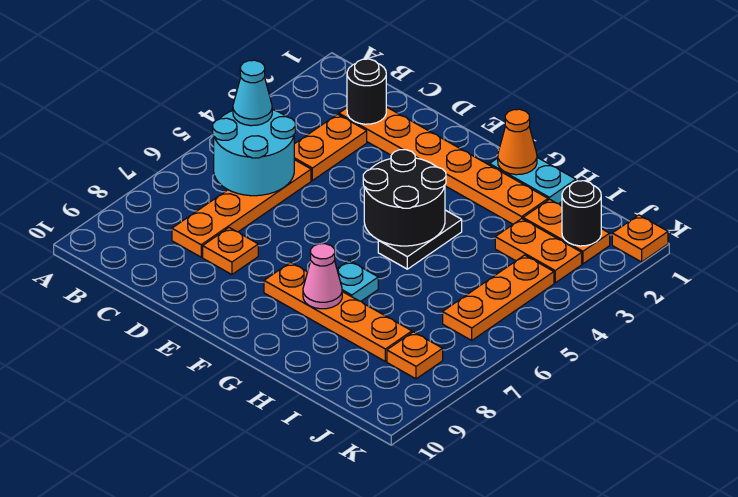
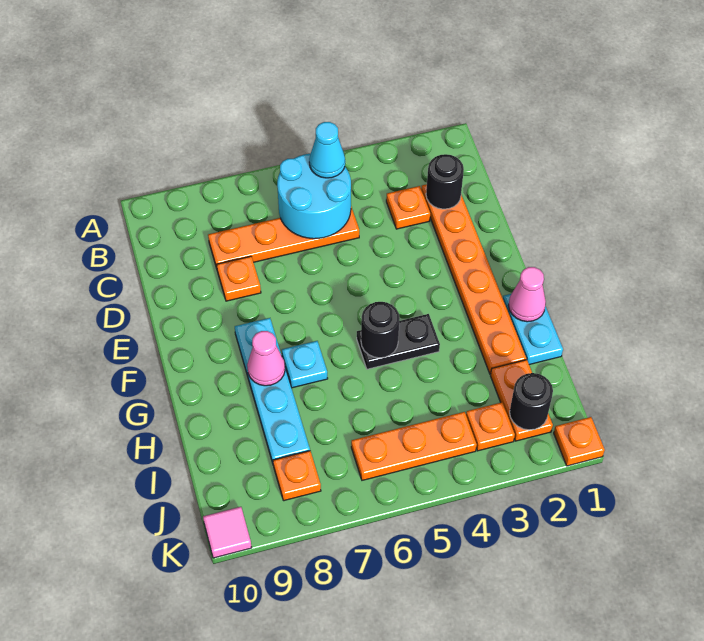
orange 1x2 plate [294,114,367,180] -> orange 1x1 plate [386,186,430,229]
black 2x2 round brick [363,150,446,246] -> black 1x1 round brick [361,302,400,358]
orange 1x4 plate [264,262,412,361] -> cyan 1x4 plate [235,318,310,463]
orange 1x1 cone [498,109,537,175] -> pink 1x1 cone [508,267,546,322]
orange 1x2 plate [495,219,582,283] -> orange 1x1 plate [466,402,515,451]
none -> pink 1x1 tile [203,507,252,558]

